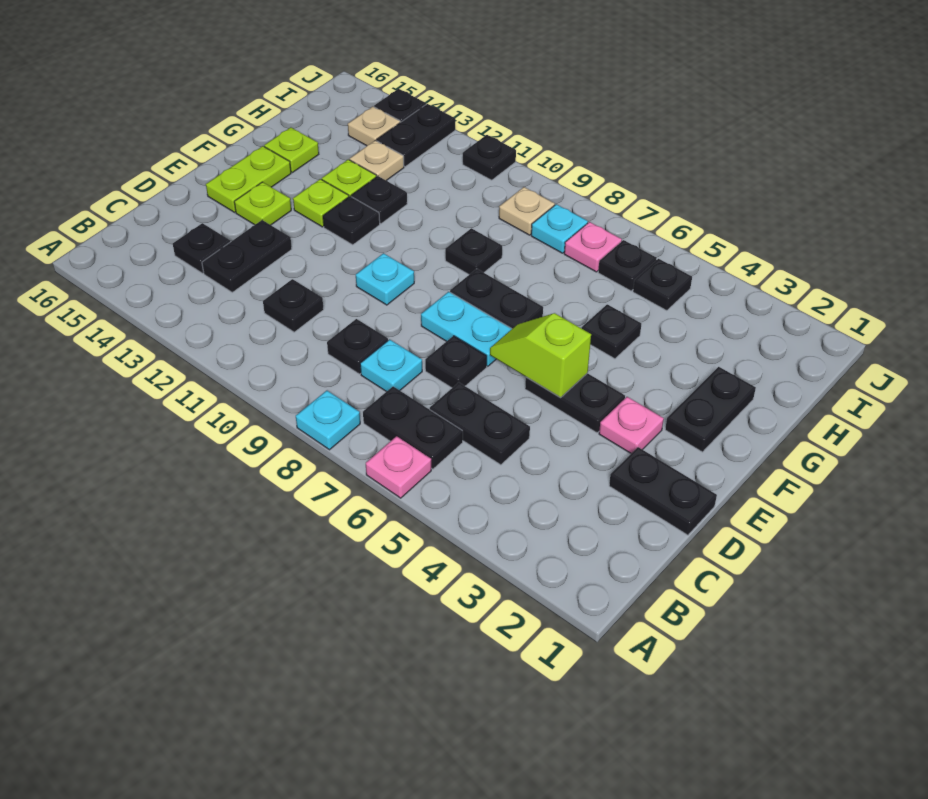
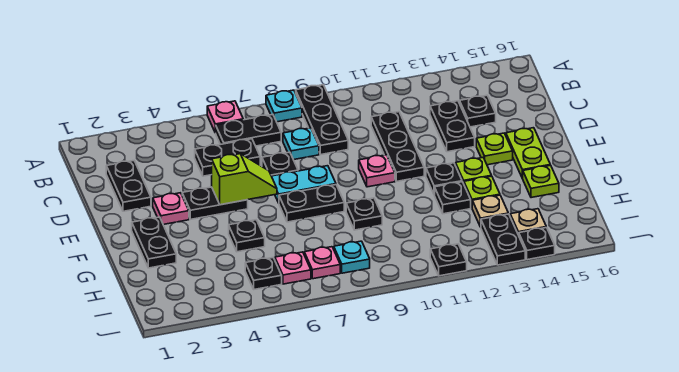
black 1x1 plate [327,319,388,374] -> black 1x3 plate [296,85,348,154]
black 1x1 plate [263,279,324,332] -> black 1x3 plate [371,112,424,181]
black 1x2 plate [609,447,717,535] -> black 1x2 plate turned to [106,161,151,211]
cyan 1x1 plate [356,253,414,305] -> pink 1x1 plate [359,155,395,187]
black 1x1 plate [598,240,657,291] -> pink 1x1 plate [275,252,311,284]
tan 1x1 plate [499,187,555,235] -> none

